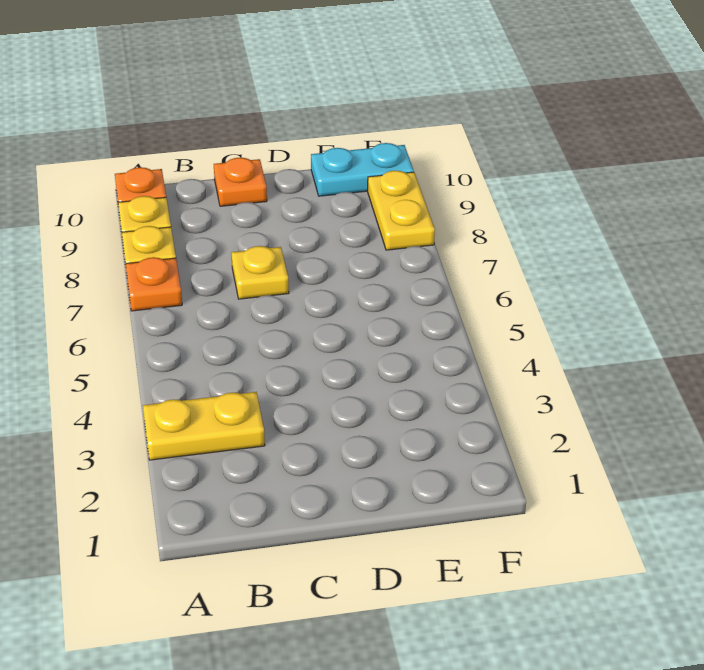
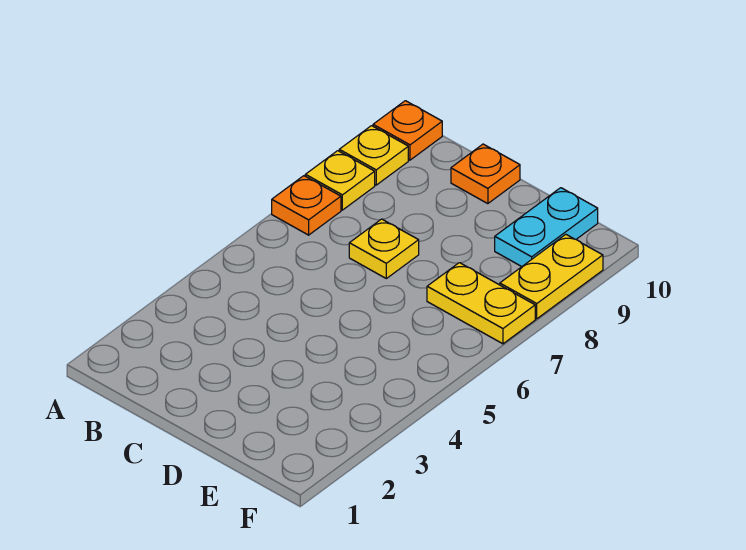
yellow 1x2 plate [143,392,265,460] -> yellow 1x2 plate moved to [427,263,535,344]
cyan 1x2 plate [311,143,414,196] -> cyan 1x2 plate turned to [495,188,598,267]

